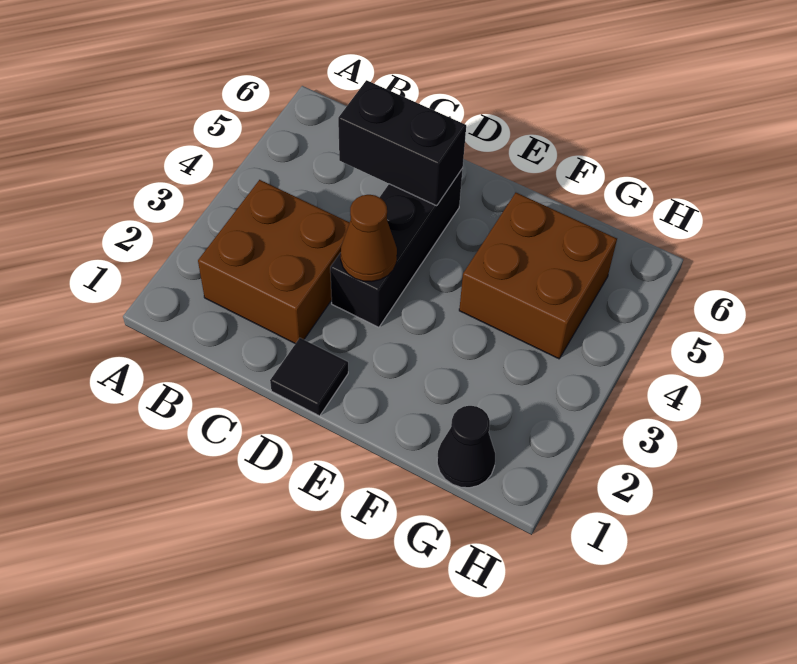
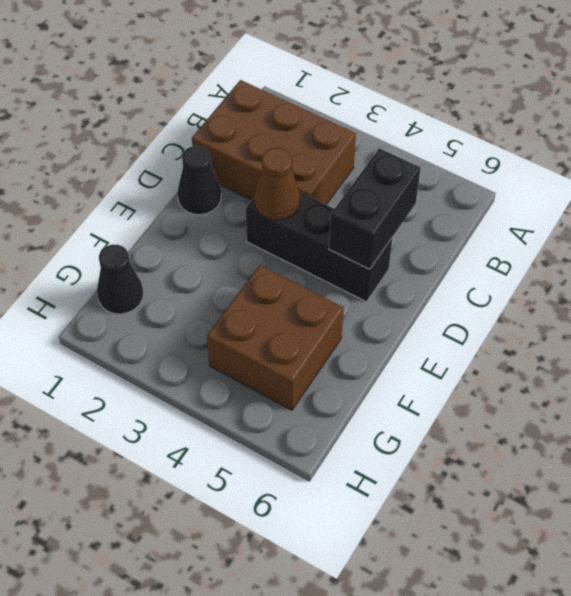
brown 2x2 brick [198,180,350,344] -> brown 2x3 brick [192,80,356,205]
black 1x1 tile [270,338,348,416] -> black 1x1 cone [177,146,221,215]

